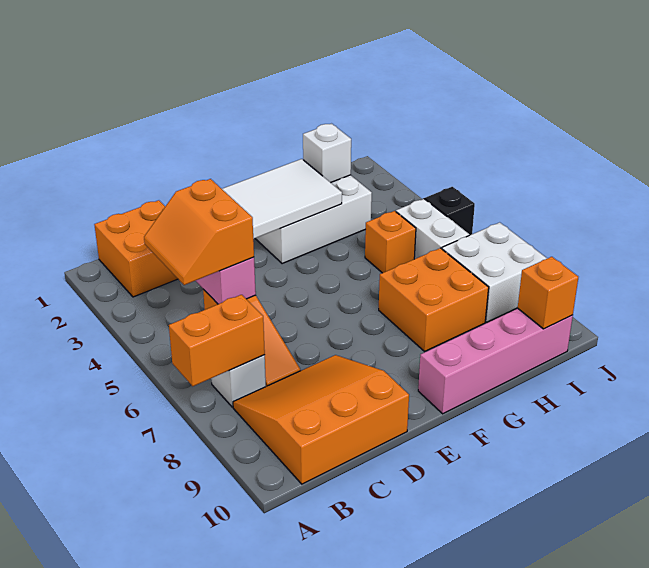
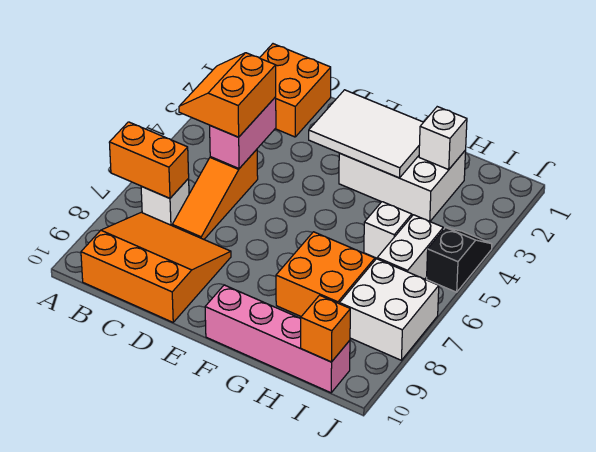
orange 1x1 brick [365,211,416,273] -> white 1x1 brick [364,202,412,258]

